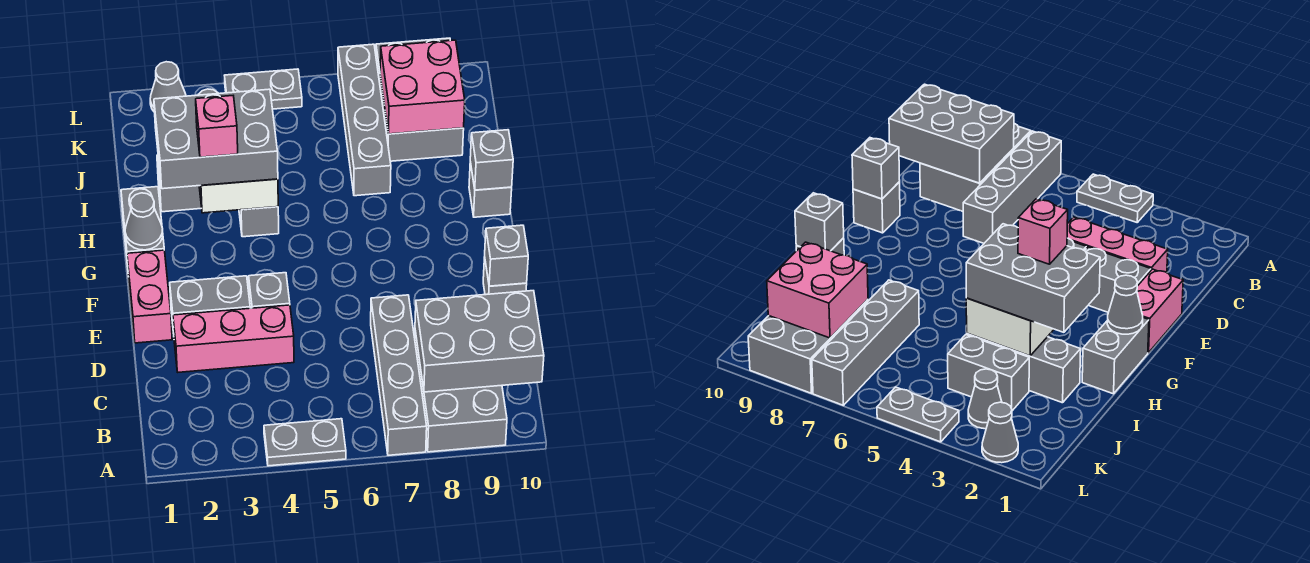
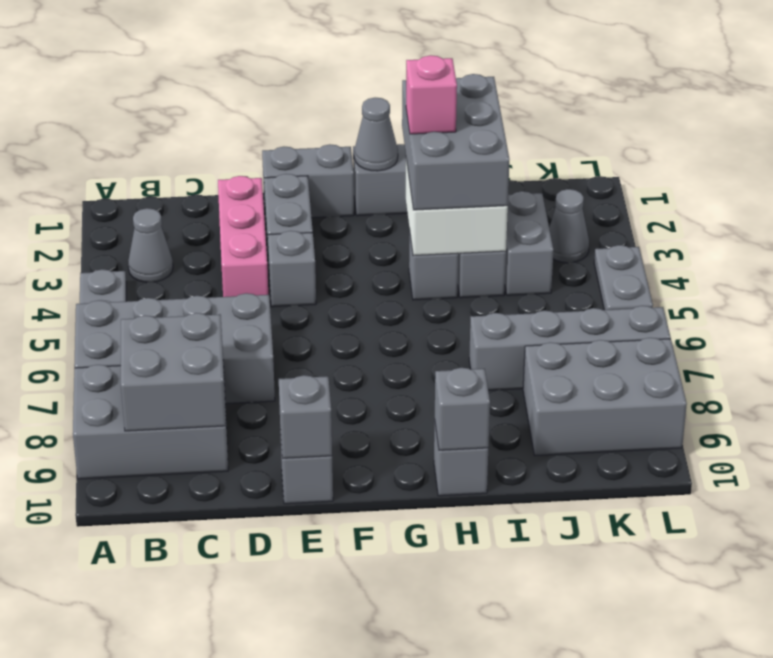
grey 1x4 brick [371,295,427,455] -> grey 2x4 brick [74,293,275,404]
grey 2x3 brick [415,291,544,392] -> grey 2x2 brick [121,313,226,431]
pink 1x2 brick [127,250,172,343] -> grey 1x2 brick [262,144,354,219]
pink 2x2 brick [380,40,465,134] -> none
grey 1x1 cone [150,62,186,112] -> grey 1x1 cone moved to [128,208,173,282]

